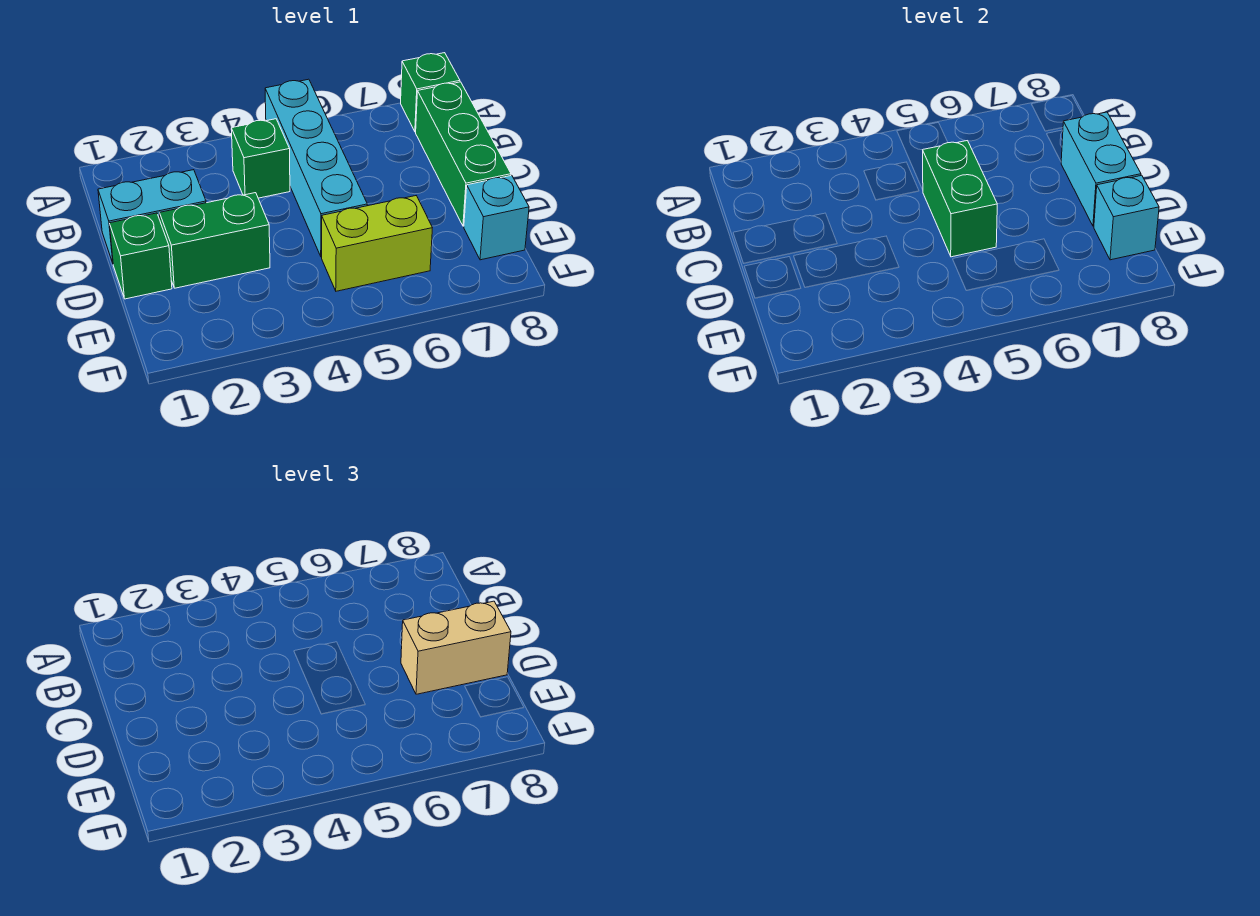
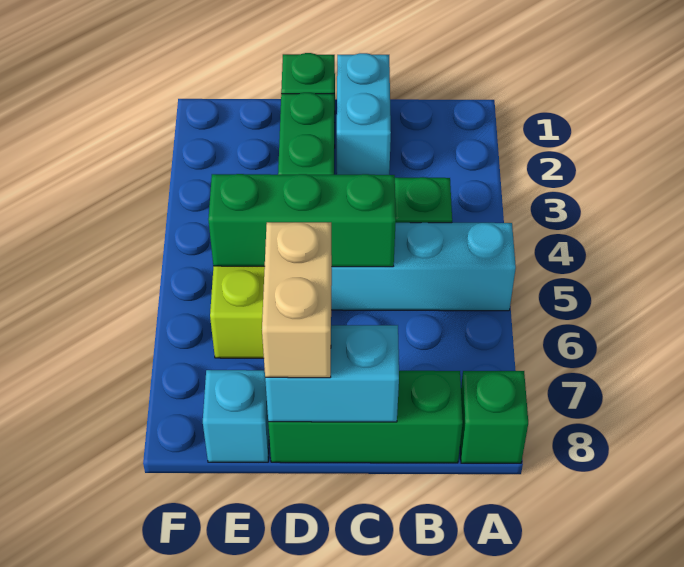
green 1x2 brick [923,141,997,257] -> green 1x3 brick [208,174,396,267]
cyan 1x1 brick [1094,175,1159,260] -> none

